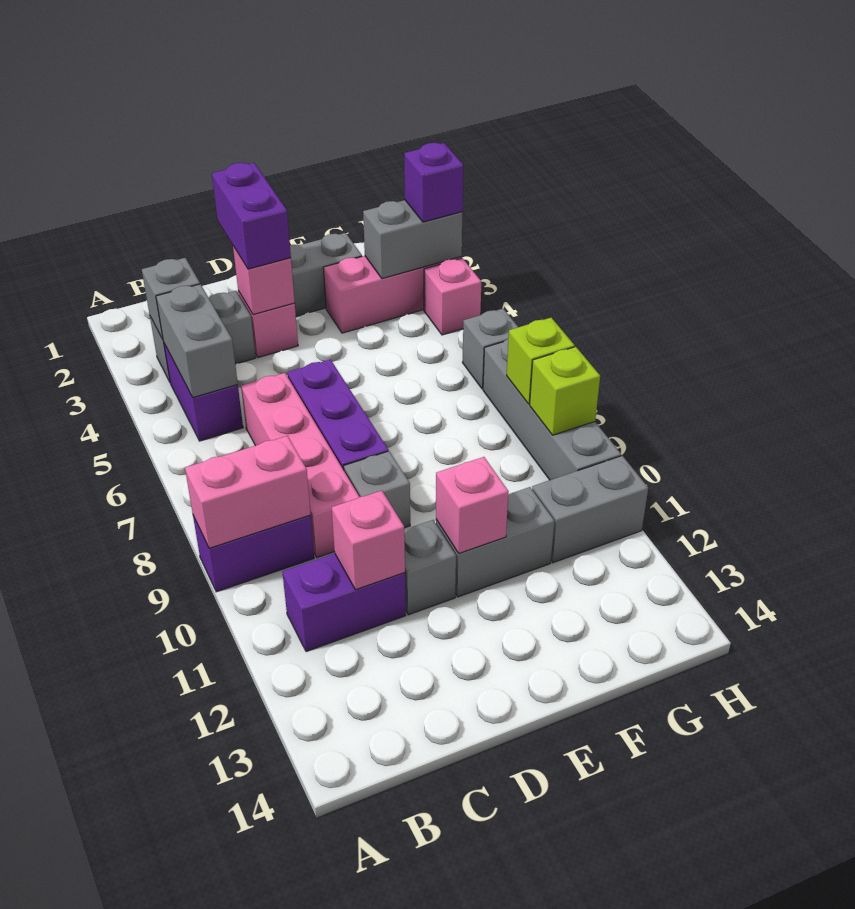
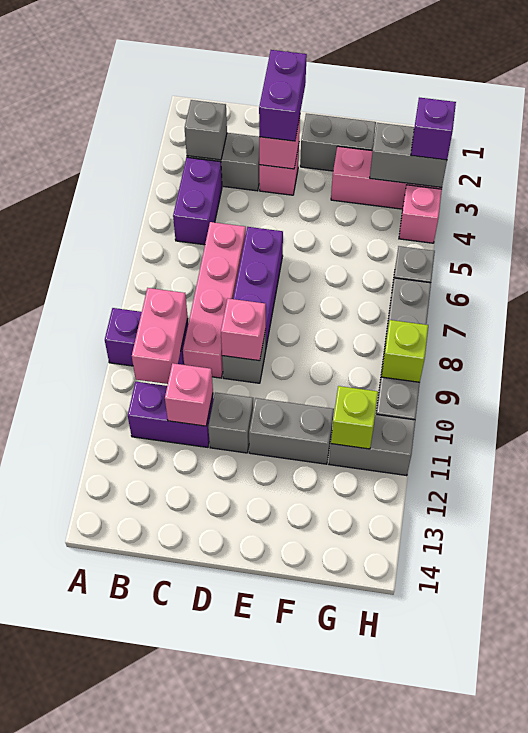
pink 1x2 brick [185,436,311,548] -> pink 1x2 brick turned to [132,288,188,384]
grey 1x2 brick [156,284,238,398] -> none
pink 1x1 brick [436,457,509,553] -> pink 1x1 brick moved to [221,299,266,361]
lime 1x1 brick [507,318,575,404] -> lime 1x1 brick moved to [331,386,378,449]

